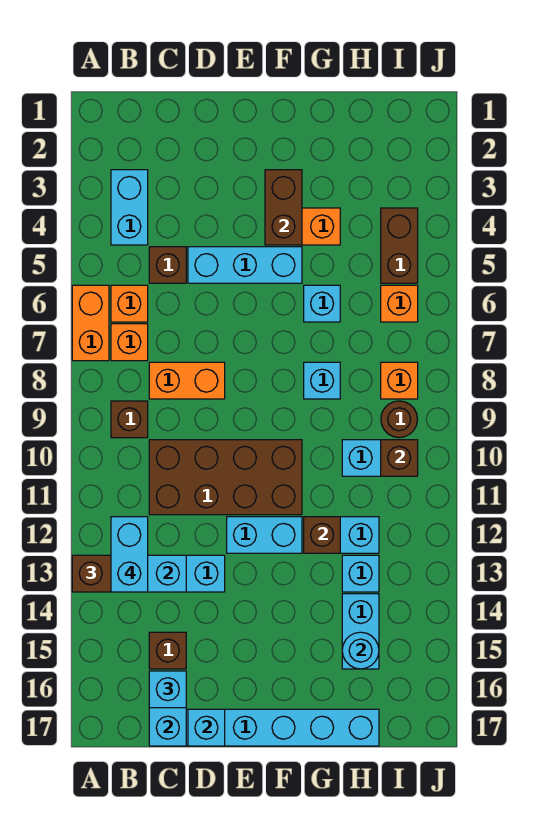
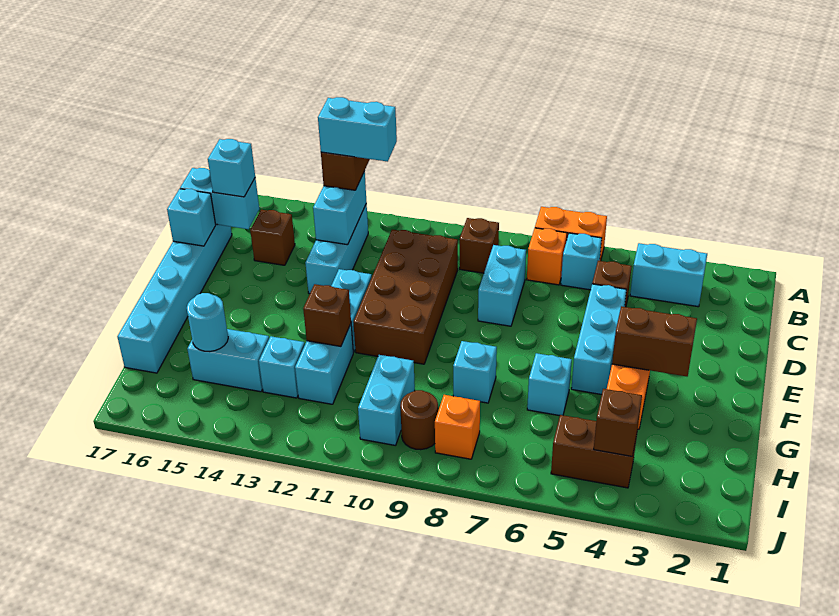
orange 1x1 brick [111,285,148,322] -> cyan 1x1 brick [561,233,602,290]
orange 1x2 brick [149,362,225,399] -> cyan 1x2 brick [478,245,526,326]
orange 1x1 brick [381,285,418,322] -> none
brown 1x1 brick [381,440,418,476] -> brown 1x1 brick moved to [594,389,642,456]

